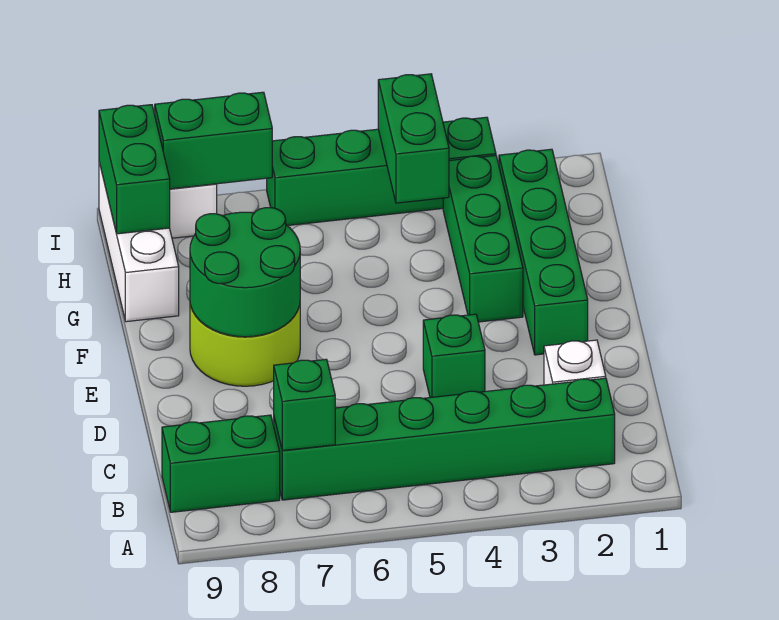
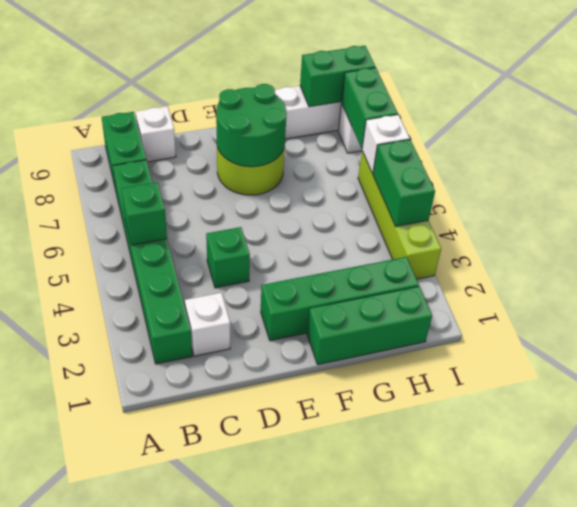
green 1x1 brick [274,359,335,451] -> green 1x1 brick moved to [122,182,167,245]
none -> white 1x1 brick [136,106,176,162]
green 1x3 brick [443,155,523,322] -> green 1x3 brick moved to [307,287,432,365]
green 1x2 brick [378,74,449,203] -> green 1x2 brick turned to [373,140,435,226]
green 1x4 brick [267,117,496,226] -> lime 1x4 brick [358,151,441,279]
none -> white 1x1 brick [362,115,410,173]

